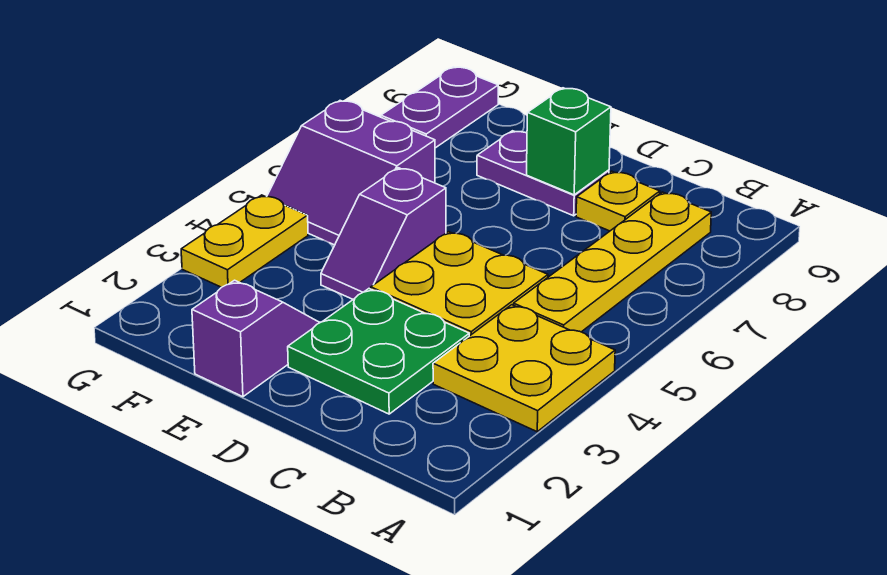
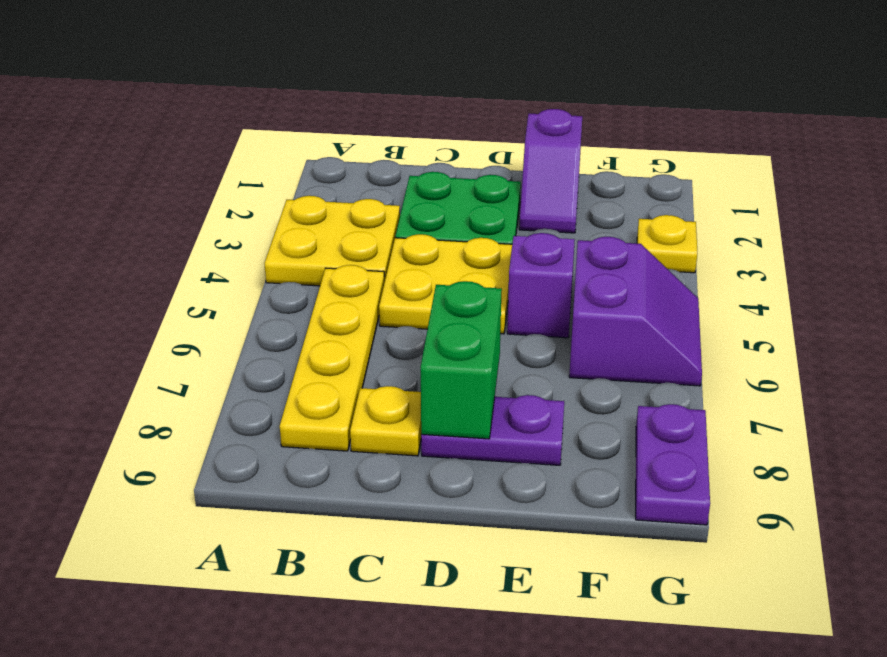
green 1x1 brick [527,88,611,195] -> green 1x2 brick [421,281,502,439]
purple 2x2 slope [267,101,435,245] -> purple 2x2 slope turned to [569,237,702,386]
yellow 1x2 plate [181,195,308,287] -> yellow 1x1 plate [637,215,697,273]

